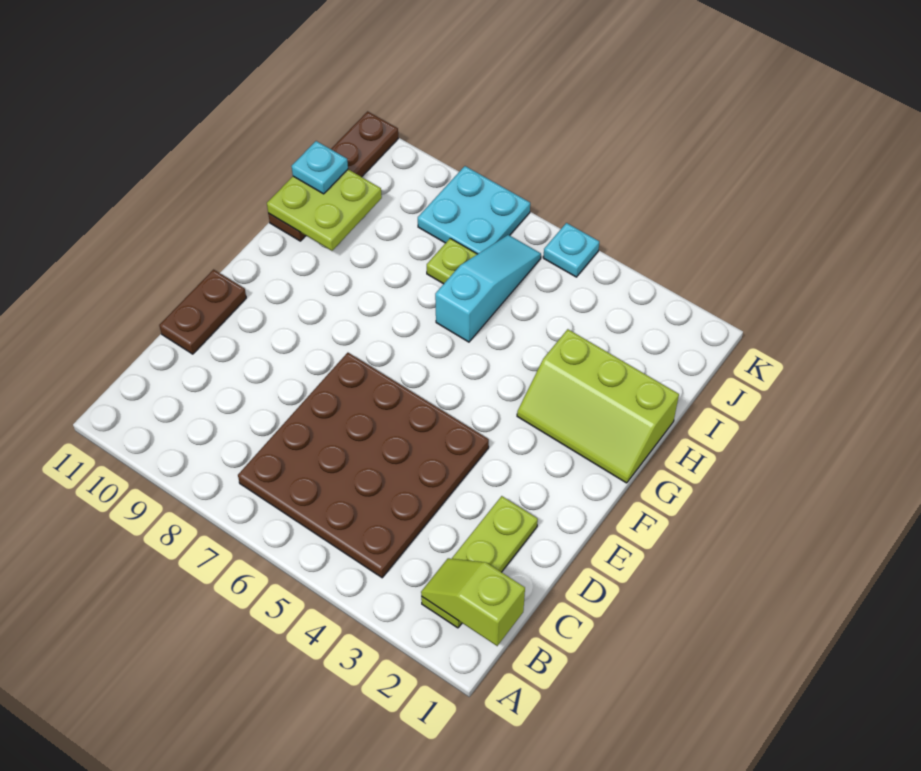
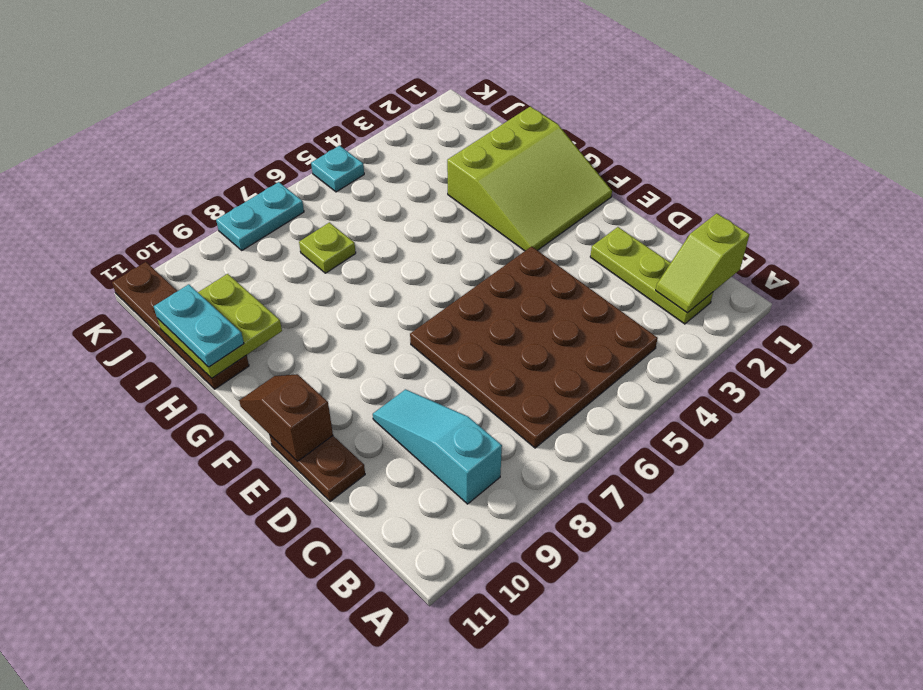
none -> brown 1x2 slope [239,374,333,461]
lime 2x3 slope [517,329,679,483] -> lime 3x3 slope [447,106,612,251]
cyan 1x3 slope [435,235,541,342] -> cyan 1x3 slope moved to [373,389,502,504]
cyan 1x1 plate [292,141,348,194] -> cyan 1x2 plate [154,284,244,367]
cyan 2x2 plate [418,166,530,254] -> cyan 1x2 plate [216,182,304,250]

